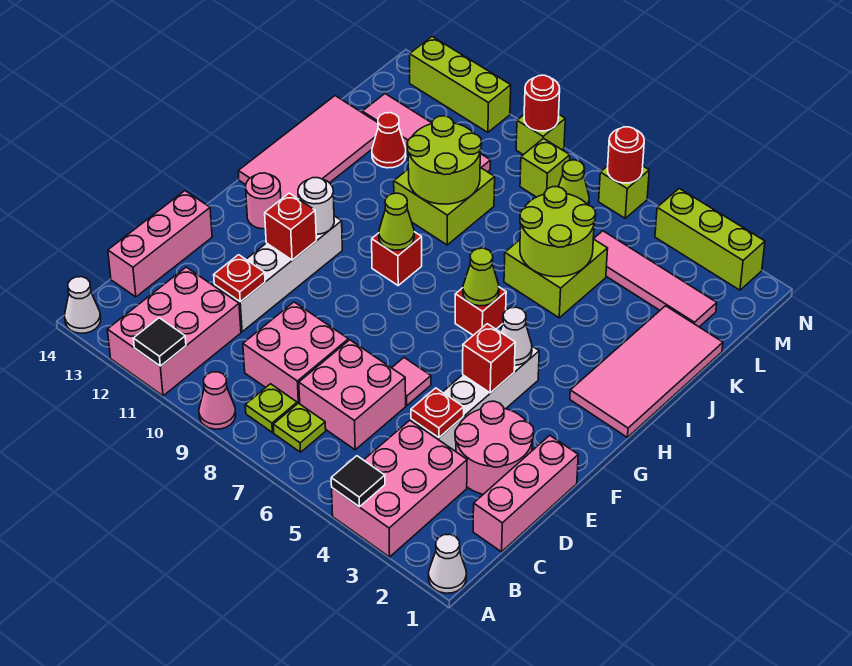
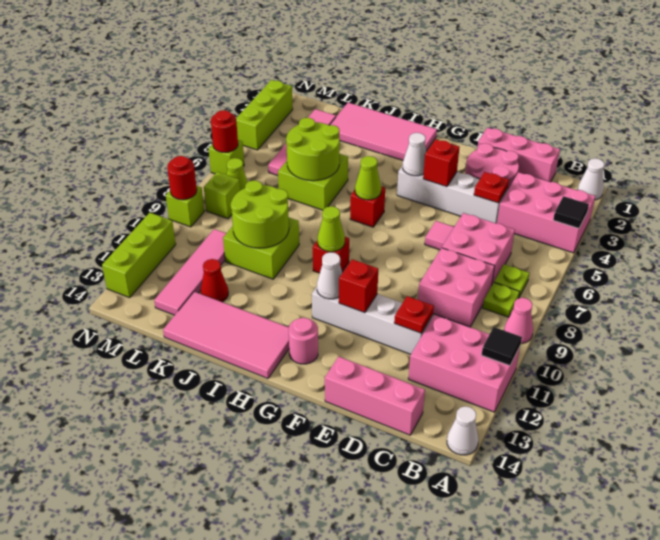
white 1x1 round brick [298,178,334,234] -> white 1x1 cone [317,252,342,299]

